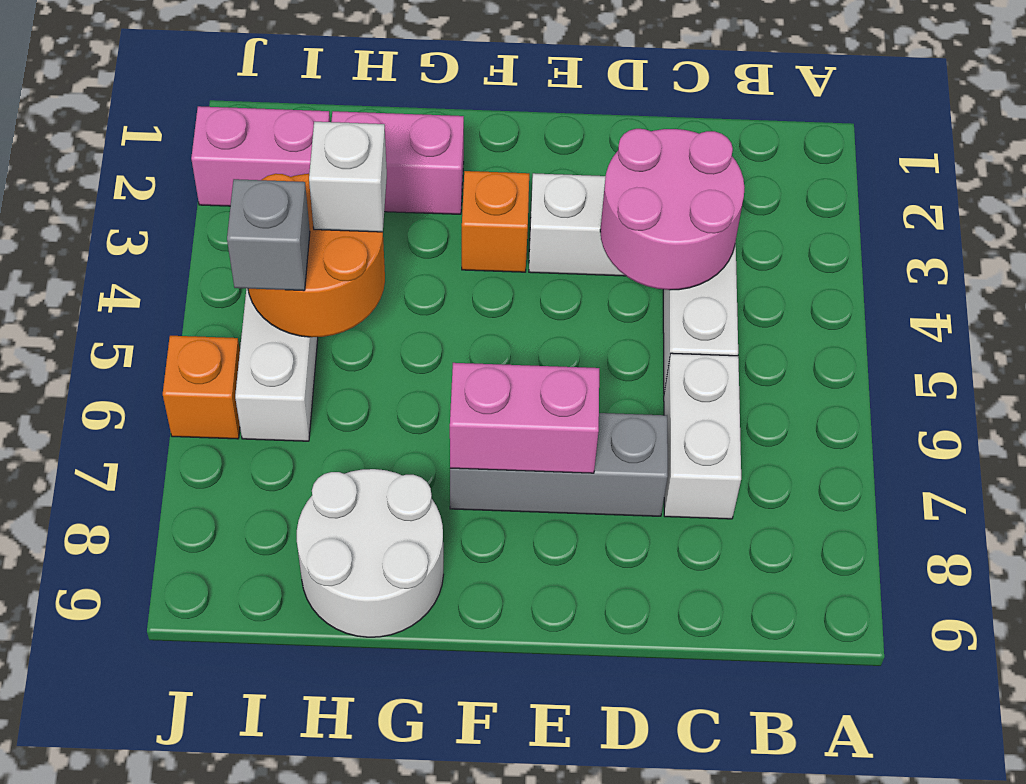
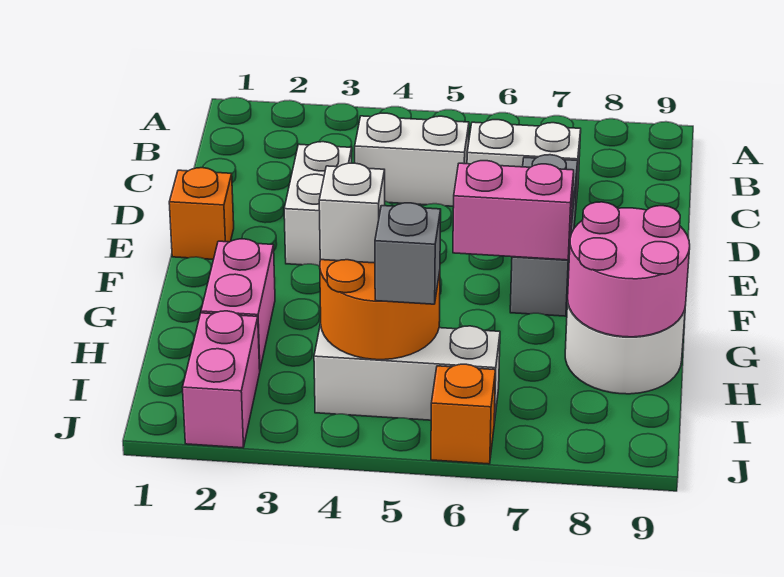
pink 2x2 round brick [600,129,745,290] -> pink 2x2 round brick moved to [568,202,690,337]
pink 1x2 brick [450,363,599,473] -> pink 1x2 brick turned to [453,161,574,260]
orange 1x1 brick [462,171,529,272] -> orange 1x1 brick moved to [169,168,234,259]

